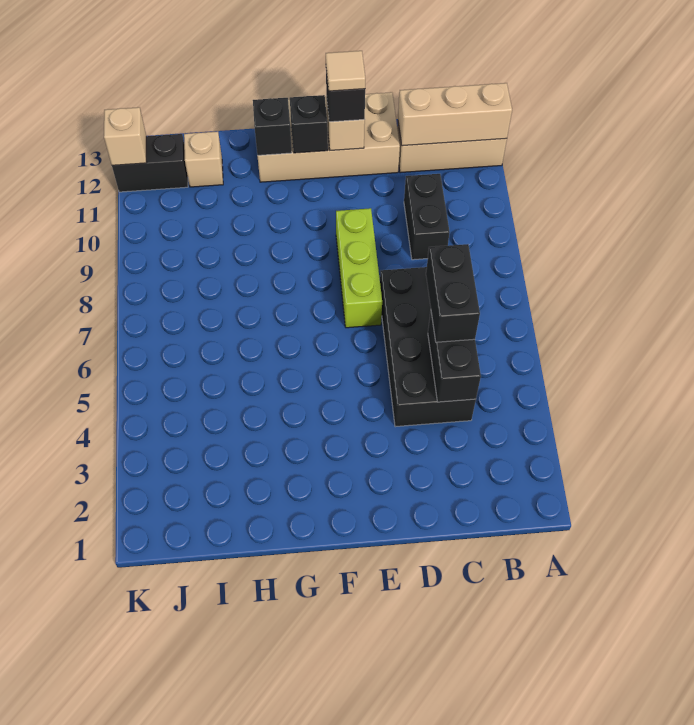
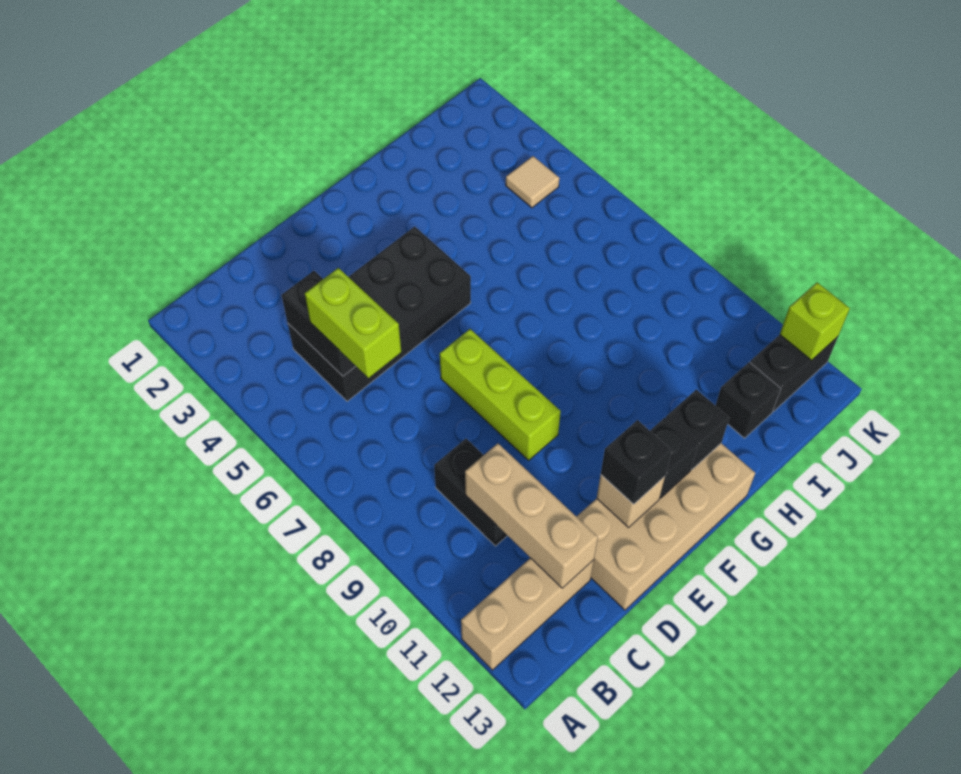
tan 1x3 brick [398,83,512,146] -> tan 1x3 brick turned to [465,443,598,588]
black 2x4 brick [380,267,476,427] -> black 2x4 brick turned to [288,227,471,401]
black 1x2 brick [426,244,480,342] -> lime 1x2 brick [305,268,401,378]
tan 1x1 tile [326,51,365,91] -> tan 1x1 tile moved to [506,156,559,208]
tan 1x1 brick [184,131,223,187] -> black 1x1 brick [716,362,781,438]
tan 1x1 brick [104,107,147,165] -> lime 1x1 brick [780,282,850,360]

